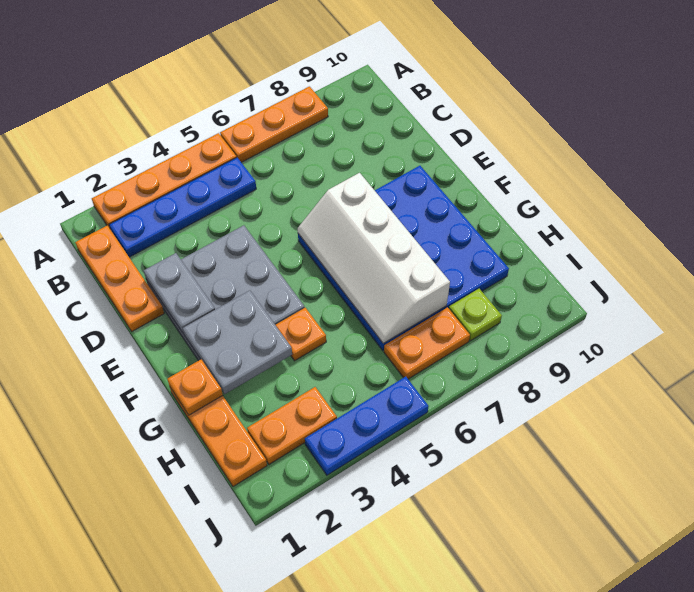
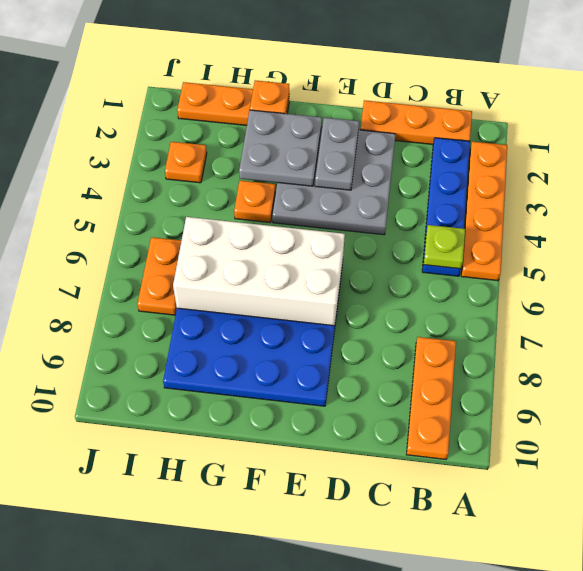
orange 1x3 plate [220,86,328,162] -> orange 1x3 plate moved to [406,337,456,459]
grey 1x2 plate [144,253,215,334] -> grey 1x2 plate turned to [315,118,359,190]
white 2x4 slope [298,173,450,343] -> white 2x4 brick [173,217,345,326]
orange 1x2 plate [247,387,337,464] -> orange 1x1 plate [165,142,207,183]
lime 1x1 plate [449,289,502,341] -> lime 1x1 plate moved to [424,225,465,269]
blue 1x3 plate [305,377,429,475] -> none

